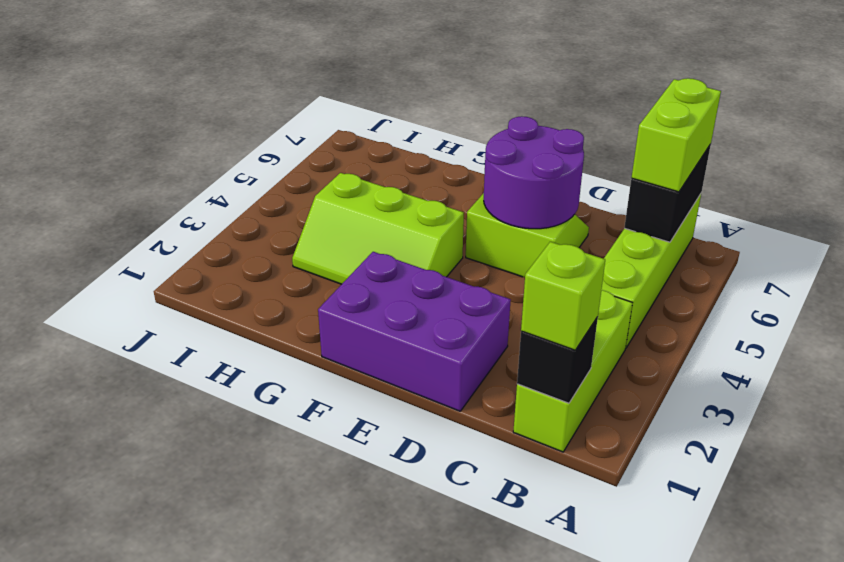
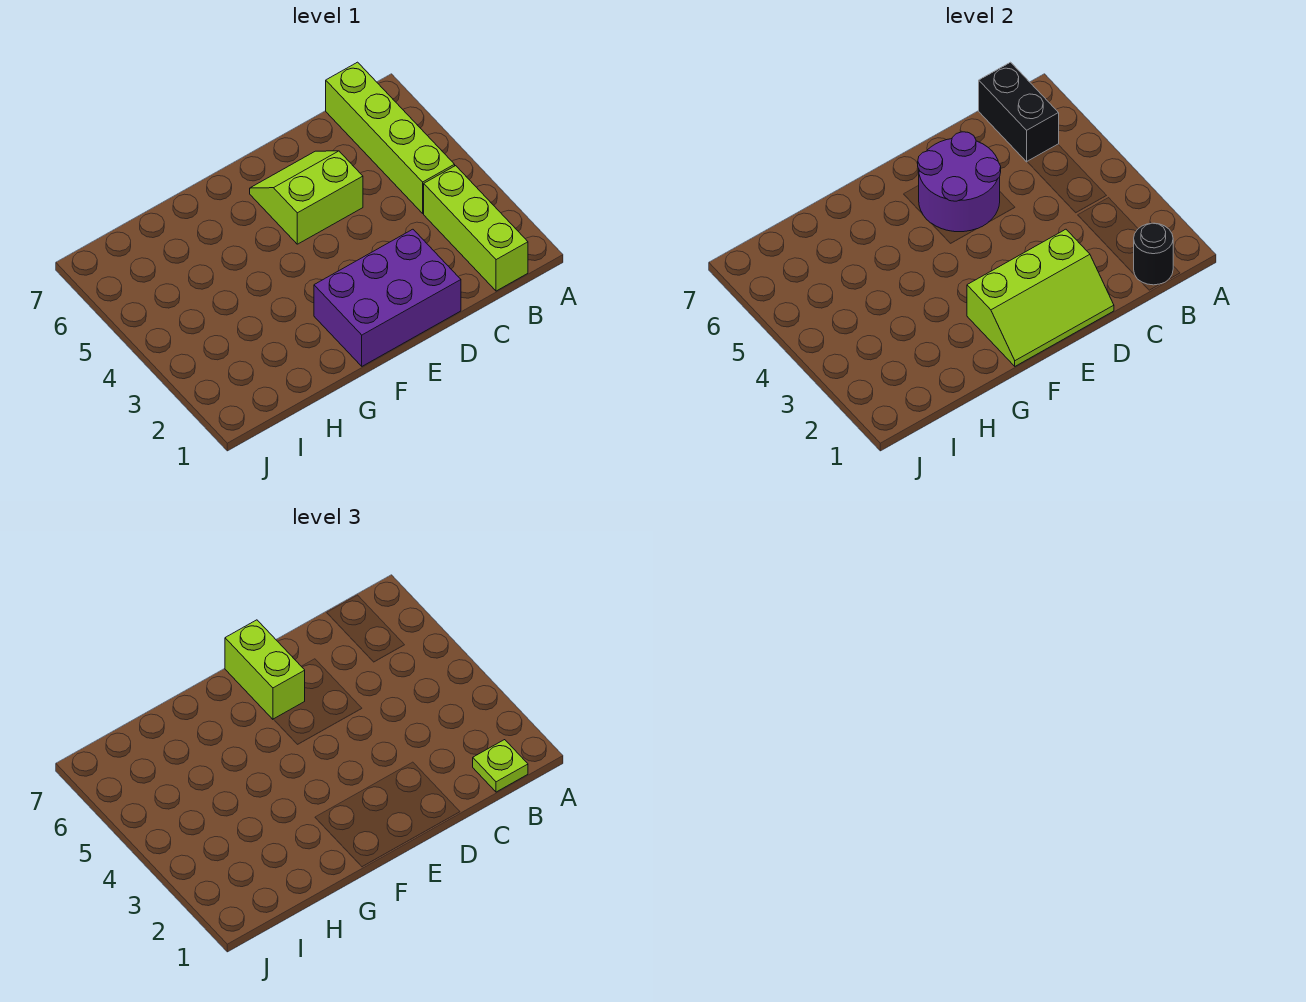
black 1x1 brick [517,317,598,403] -> black 1x1 round brick [1134,223,1173,285]
lime 1x1 brick [521,242,605,350] -> lime 1x1 plate [473,740,528,792]
lime 1x2 brick [632,78,721,192] -> lime 1x2 brick moved to [225,620,305,719]
lime 2x3 slope [292,173,464,284] -> lime 2x3 slope moved to [967,229,1114,366]

